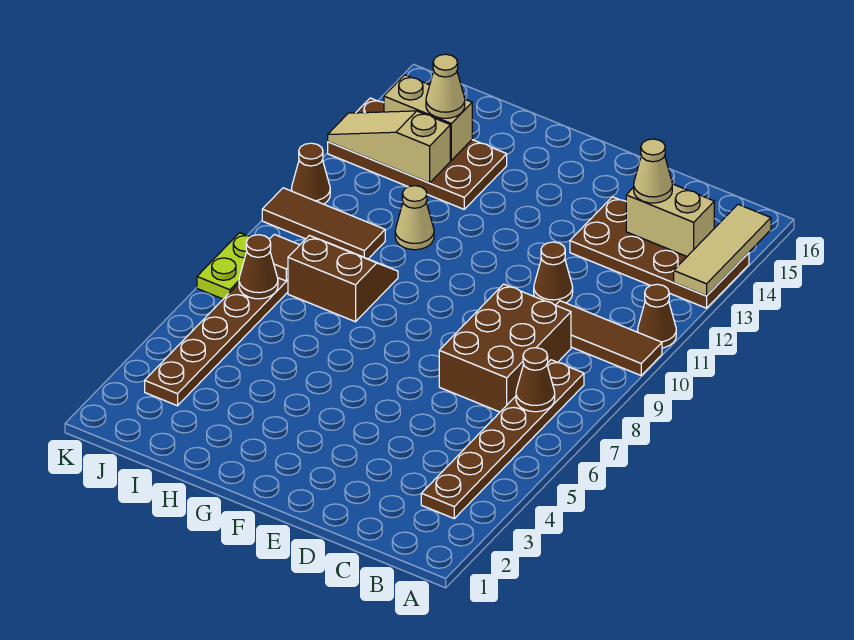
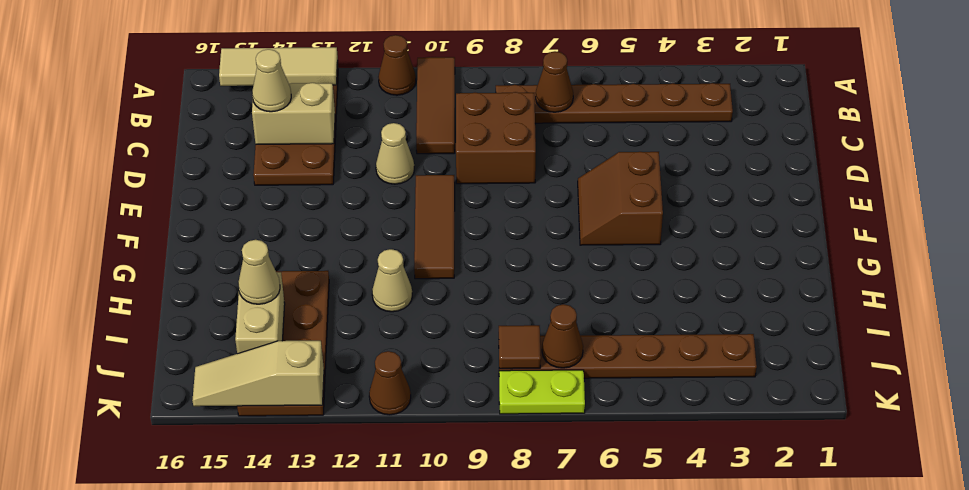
tan 1x2 brick [626,184,714,256] -> tan 1x2 brick turned to [252,83,335,144]
brown 2x3 brick [439,284,571,412] -> brown 2x2 brick [456,92,536,184]
brown 1x1 cone [534,242,573,305] -> tan 1x1 cone [376,123,414,184]
brown 2x2 slope [288,236,398,322] -> brown 2x2 slope moved to [578,152,663,245]
brown 1x3 tile [262,188,385,259] -> brown 1x3 tile moved to [414,175,455,279]
tan 1x3 slope [328,111,450,183] -> tan 1x3 slope turned to [192,341,324,406]

